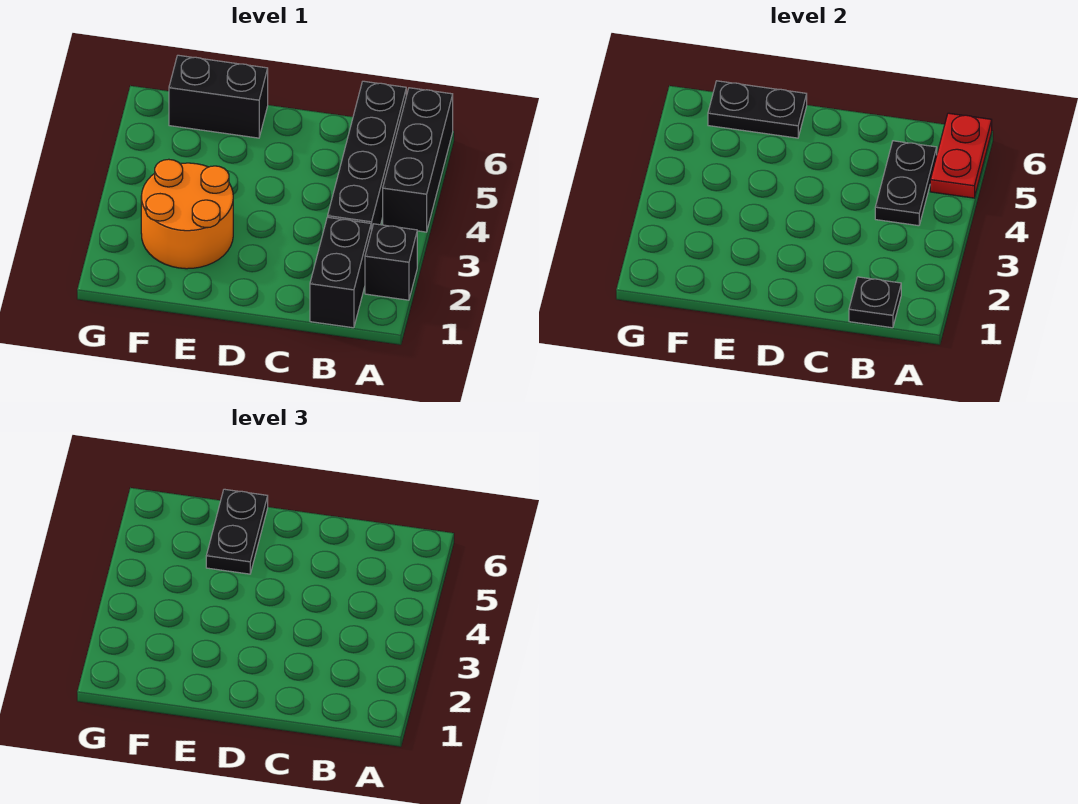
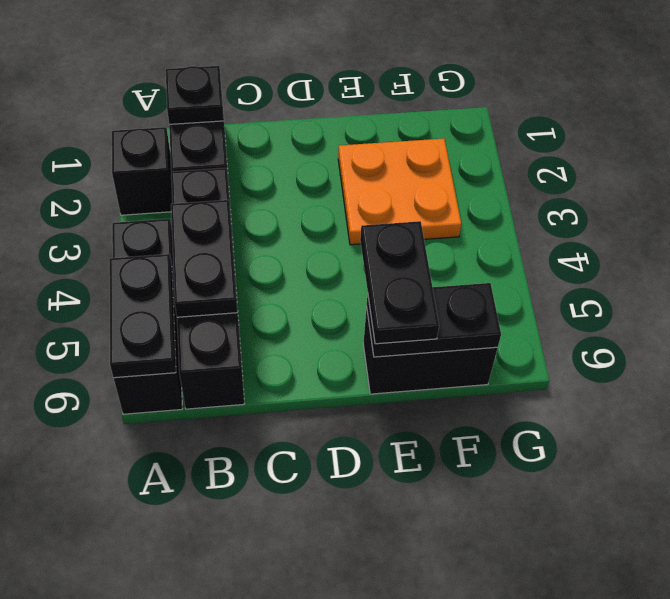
red 1x2 plate [930,113,992,198] -> black 1x2 plate [109,254,176,378]
orange 2x2 round brick [141,159,233,269] -> orange 2x2 plate [338,139,461,245]

